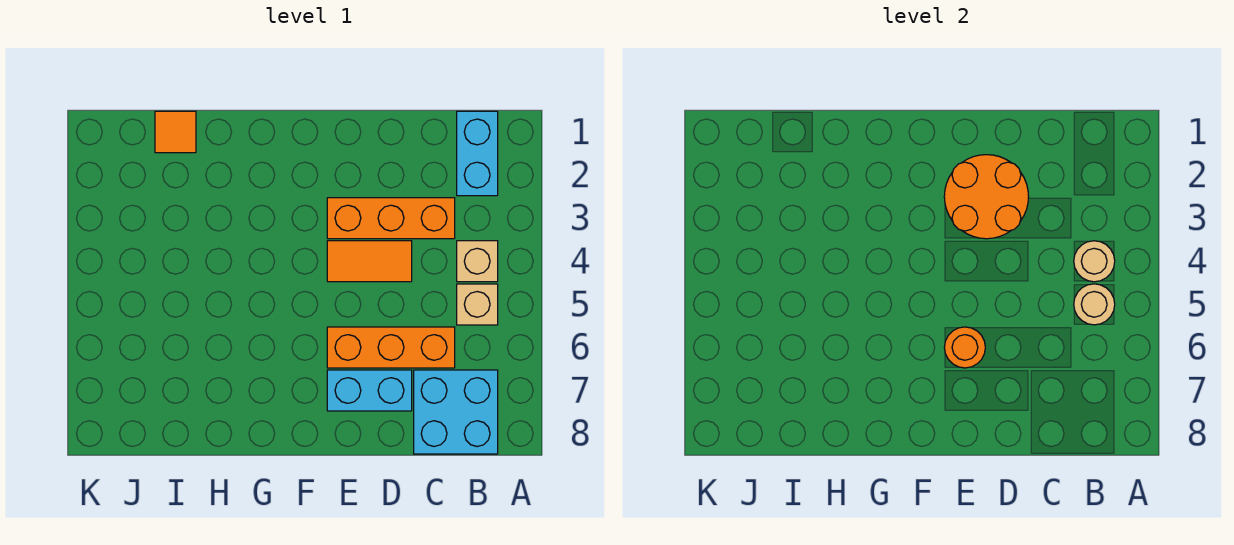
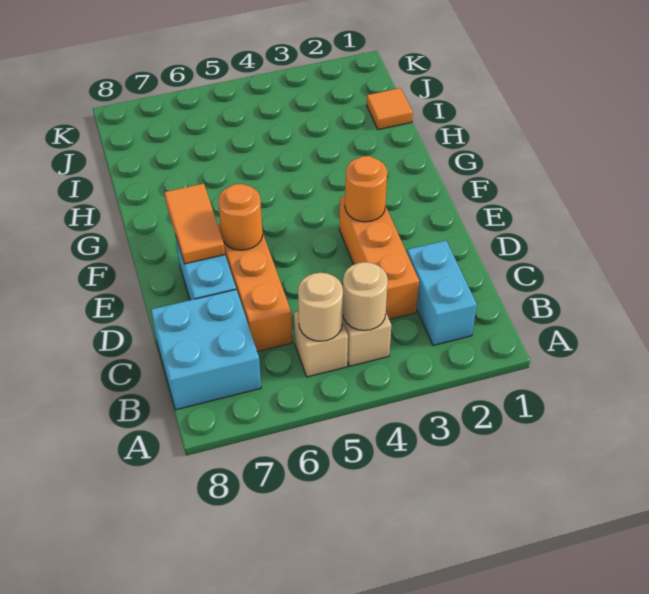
cyan 1x2 brick [457,111,498,196] -> cyan 1x2 brick turned to [407,240,477,345]
orange 2x2 round brick [944,155,1029,239] -> orange 1x1 round brick [345,156,387,222]
orange 1x2 tile [327,241,412,282] -> orange 1x2 tile moved to [164,183,225,264]

